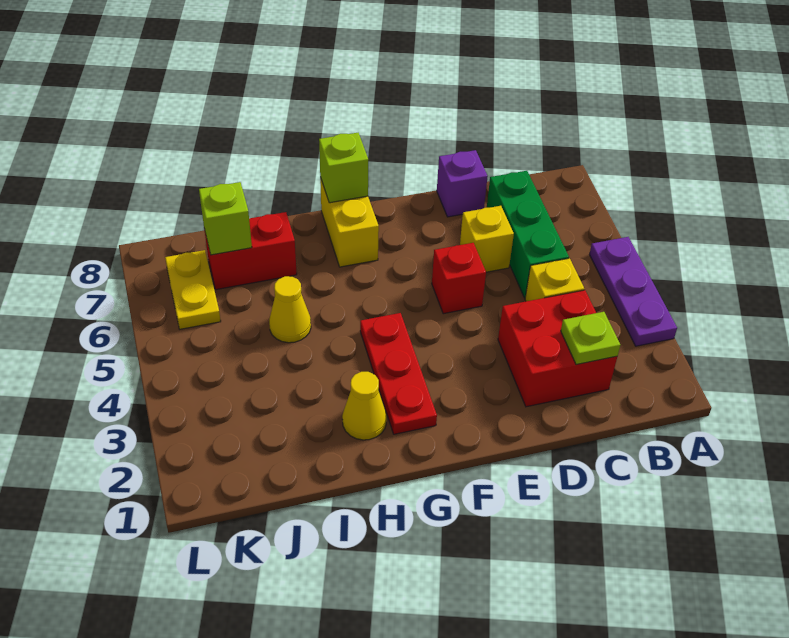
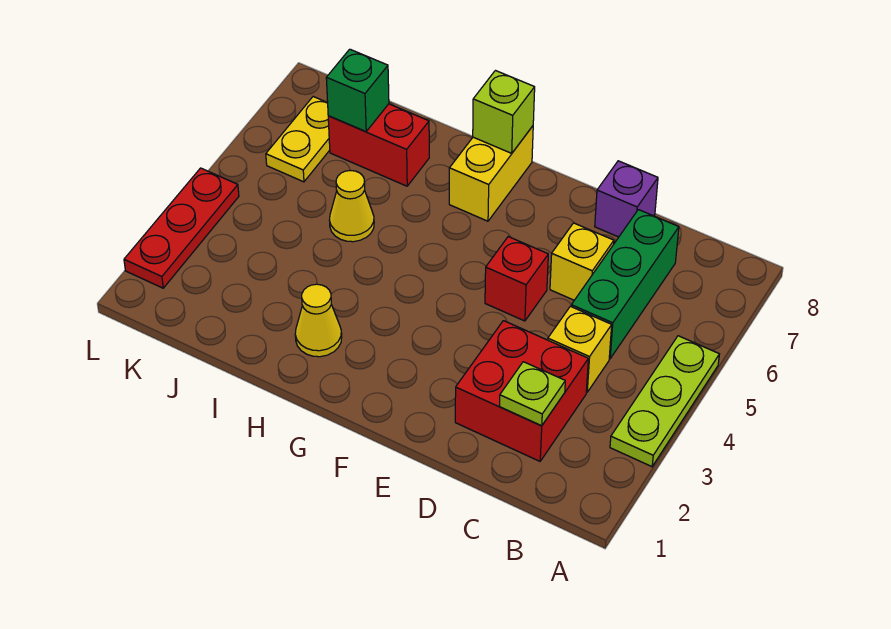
purple 1x3 plate [590,237,677,346] -> lime 1x3 plate [610,336,719,467]
red 1x3 plate [360,313,437,434] -> red 1x3 plate moved to [124,168,239,288]
lime 1x1 brick [199,182,252,255] -> green 1x1 brick [326,49,389,131]

